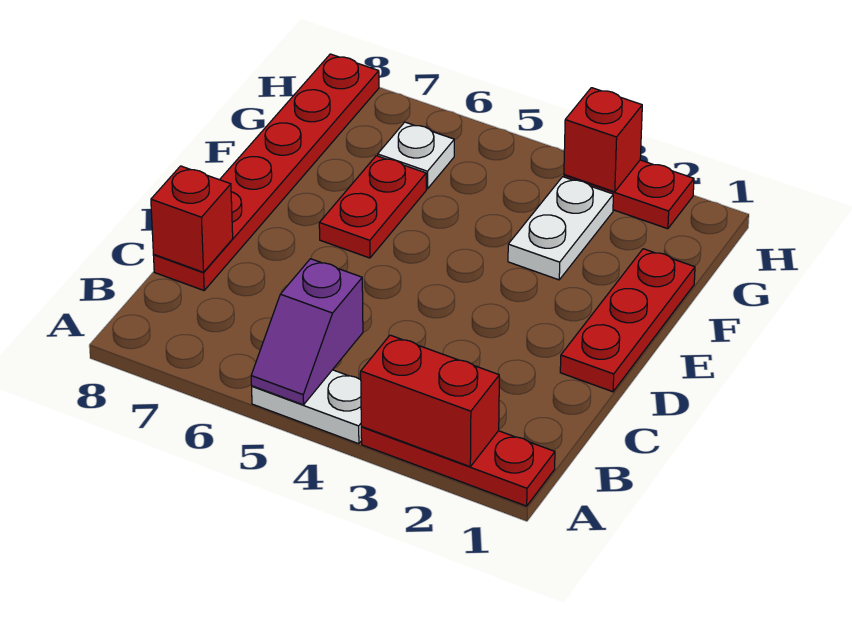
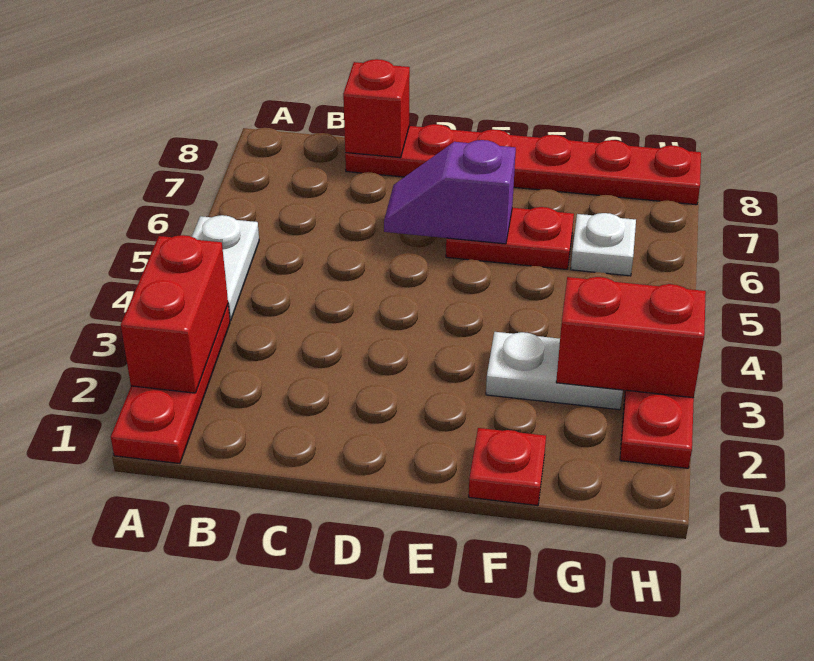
purple 1x2 slope [251,259,363,405] -> purple 1x2 slope moved to [384,140,516,244]
red 1x3 plate [560,249,695,392] -> red 1x1 plate [469,428,546,506]
red 1x1 brick [564,88,642,192] -> red 1x2 brick [556,277,706,398]

